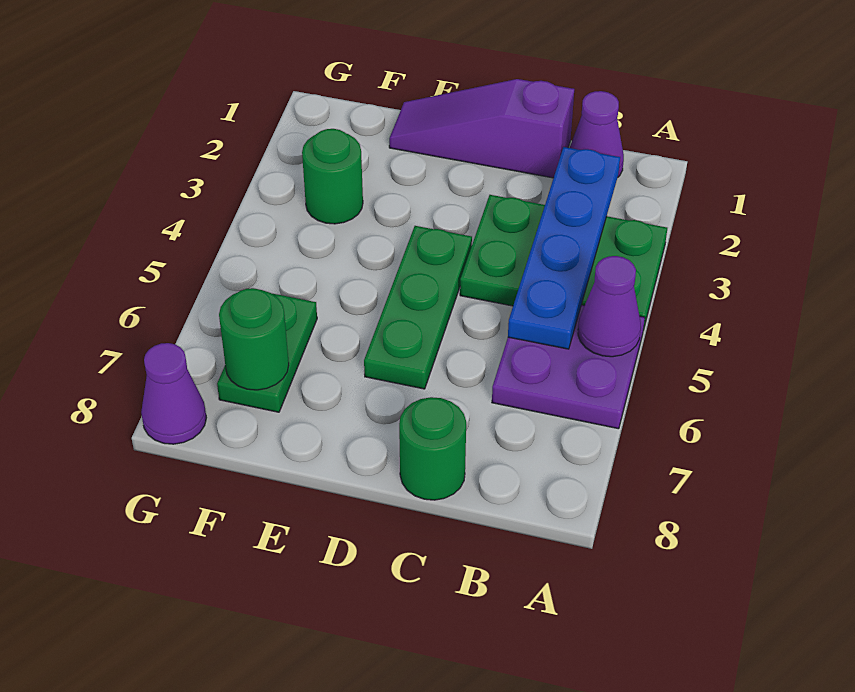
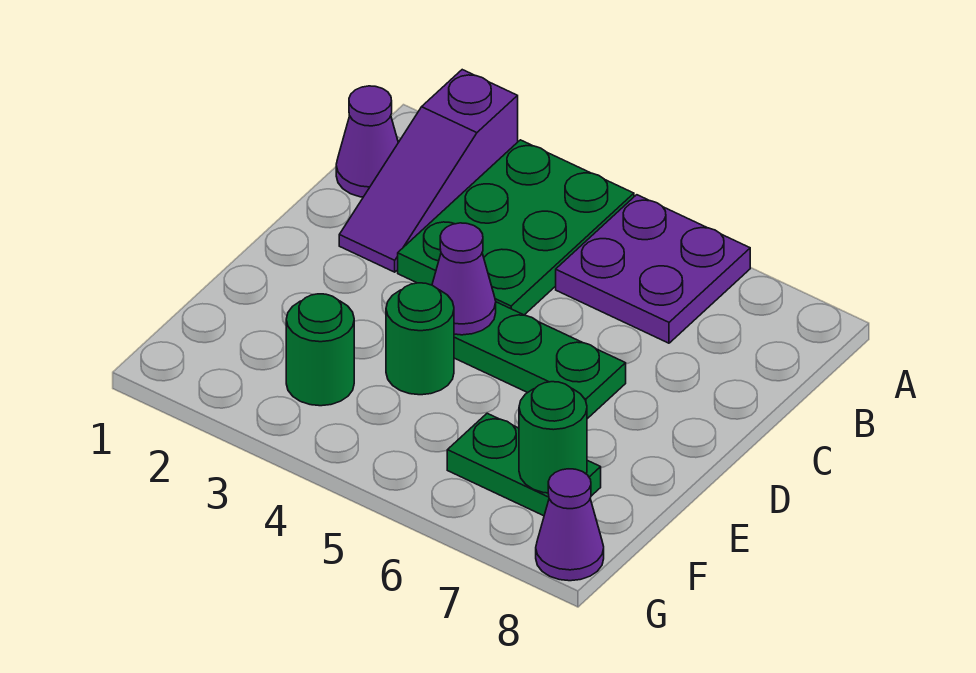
purple 1x1 cone [578,256,641,357] -> purple 1x1 cone moved to [432,223,496,335]
blue 1x4 plate [508,147,620,349] -> none
purple 1x3 slope [389,79,574,178] -> purple 1x3 slope moved to [339,70,518,272]
green 1x1 round brick [399,397,466,500] -> green 1x1 round brick moved to [386,283,454,395]

